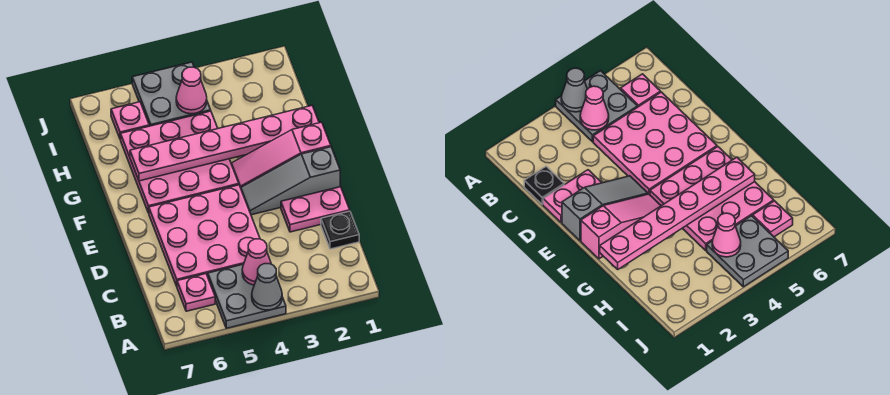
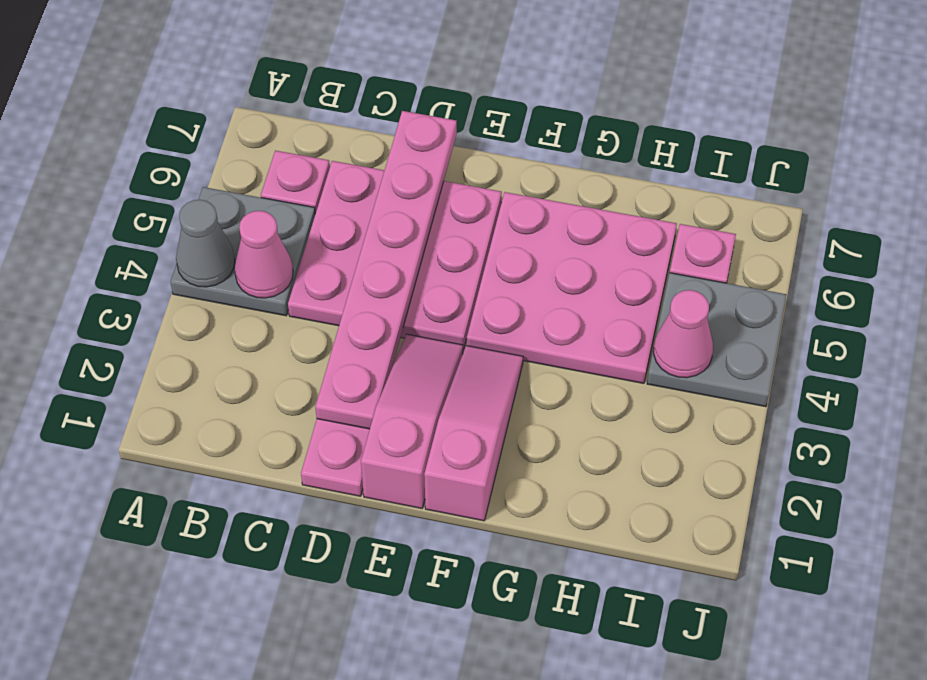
black 1x1 plate [321,211,359,249] -> none
grey 1x3 slope [241,147,340,215] -> pink 1x3 slope [361,334,463,508]
pink 1x6 plate [130,106,319,181] -> pink 1x6 plate moved to [315,111,457,429]

